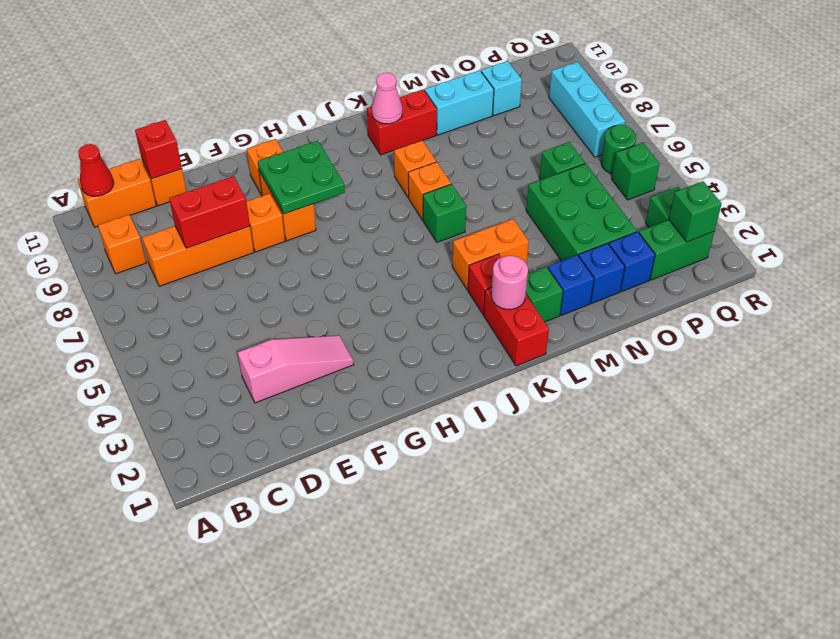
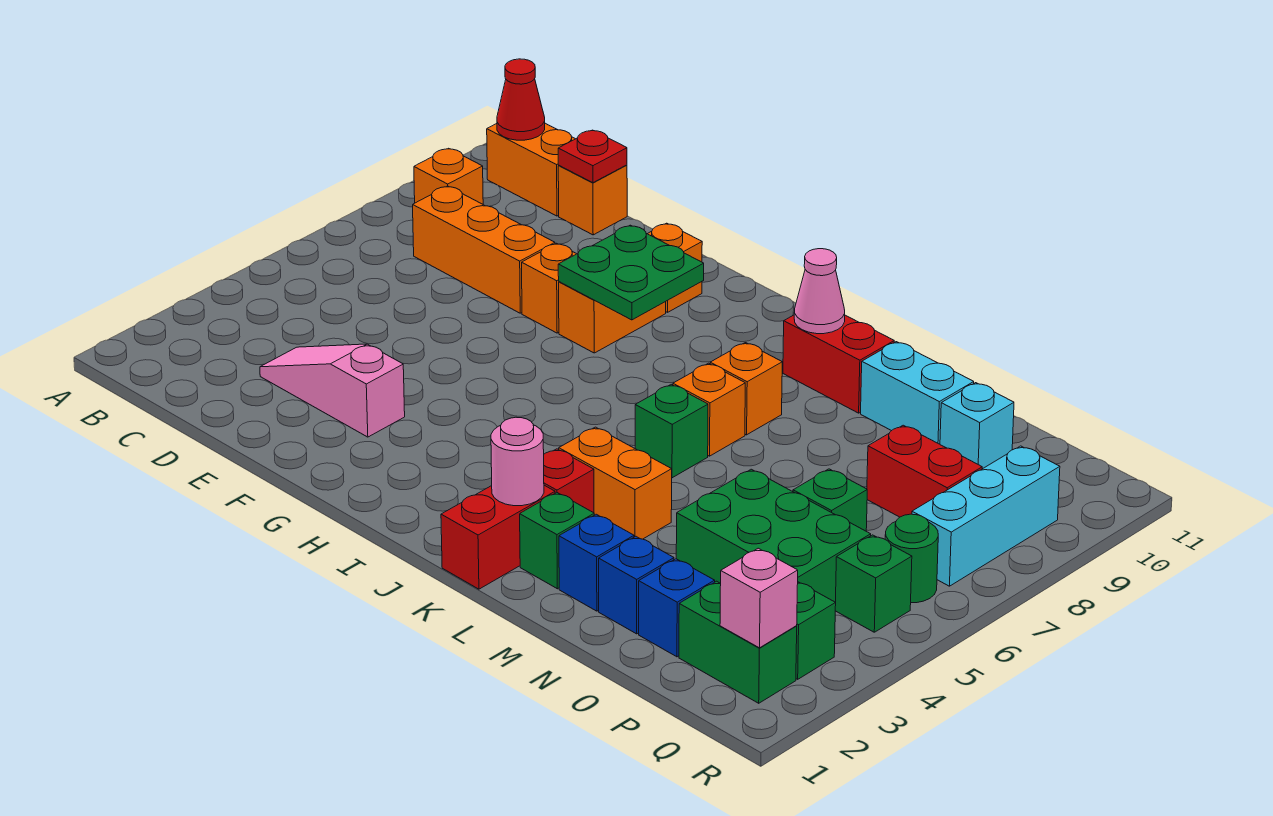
pink 1x3 slope [238,335,354,403] -> pink 1x3 slope turned to [260,344,405,437]
red 1x2 brick [169,176,250,248] -> red 1x2 brick moved to [867,425,982,517]
red 1x1 brick [135,120,182,179] -> red 1x1 plate [558,130,627,183]
green 2x3 brick [526,164,637,261] -> green 2x3 brick turned to [676,469,871,602]
green 1x1 brick [669,181,721,242] -> pink 1x1 brick [720,548,798,648]

